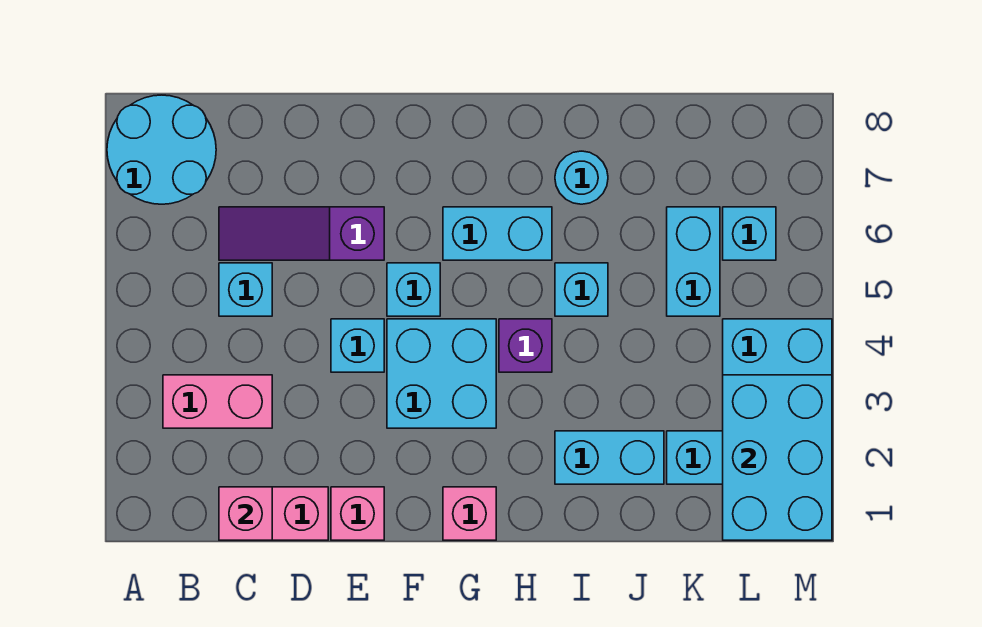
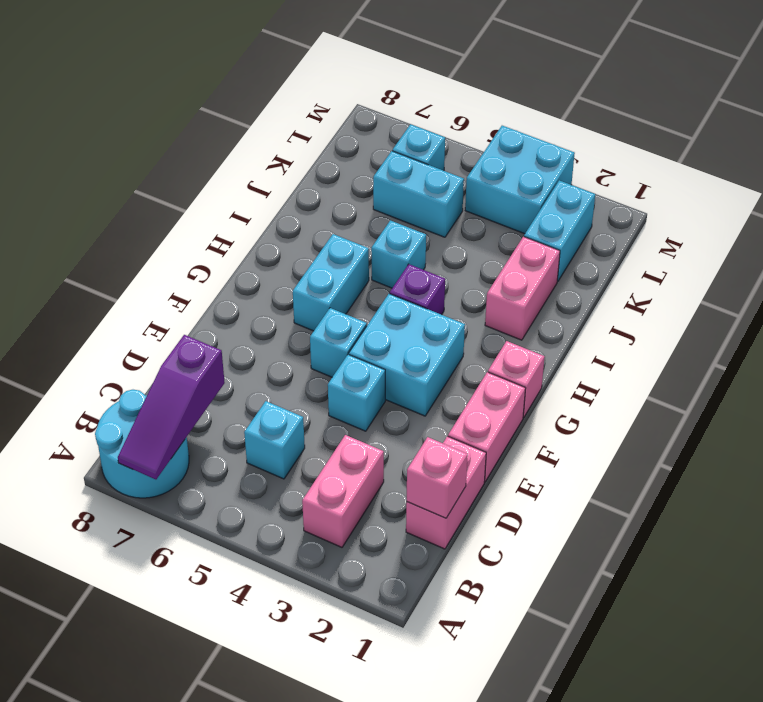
purple 1x3 slope [219,207,384,260] -> purple 1x3 slope moved to [118,335,225,479]
pink 1x1 brick [331,487,384,540] -> pink 1x2 brick [448,372,526,482]
cyan 1x2 brick [555,431,664,484] -> pink 1x2 brick [485,237,560,340]
cyan 1x1 round brick [555,151,608,204] -> none
cyan 2x3 brick [723,375,832,540] -> none

